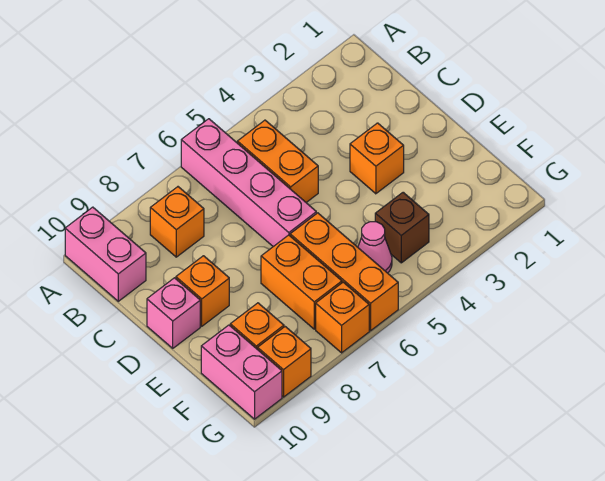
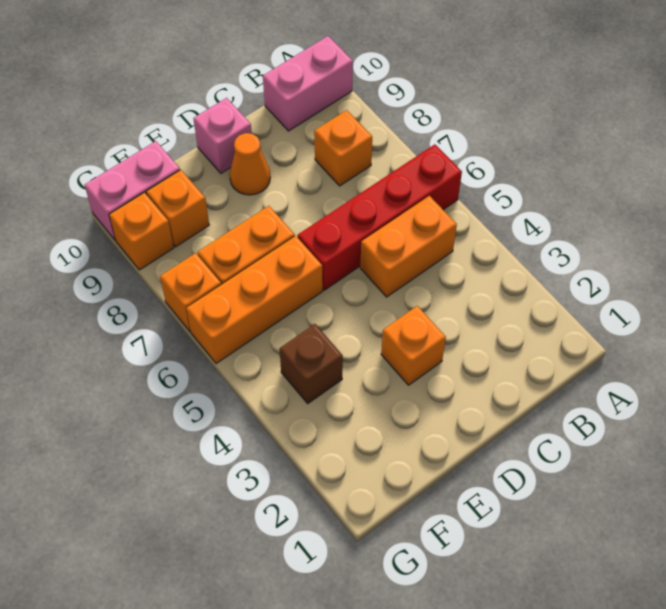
pink 1x4 brick [181,119,316,247] -> red 1x4 brick [298,144,462,290]
orange 1x1 brick [176,256,229,326] -> orange 1x1 cone [230,133,270,195]
pink 1x1 cone [358,222,392,273] -> none

